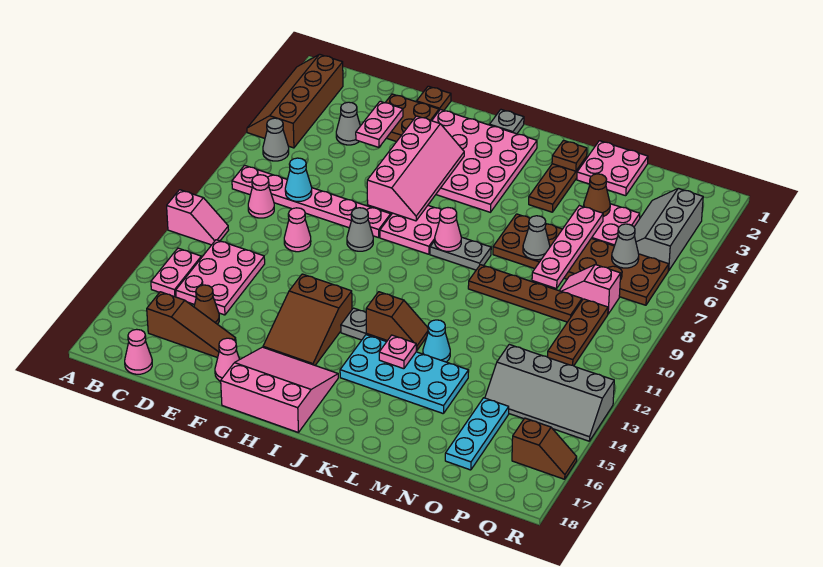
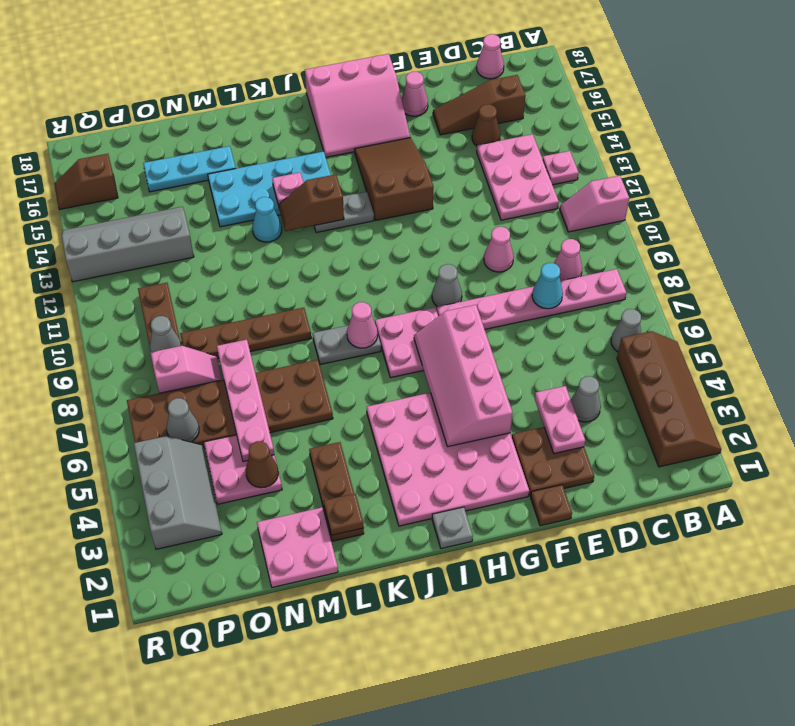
pink 1x2 plate [151,248,201,297] -> pink 1x1 plate [543,151,579,185]
grey 1x1 cone [523,216,550,260] -> grey 1x1 cone moved to [150,316,181,352]
cyan 1x3 plate [445,398,509,470] -> cyan 1x3 plate turned to [143,146,236,192]

